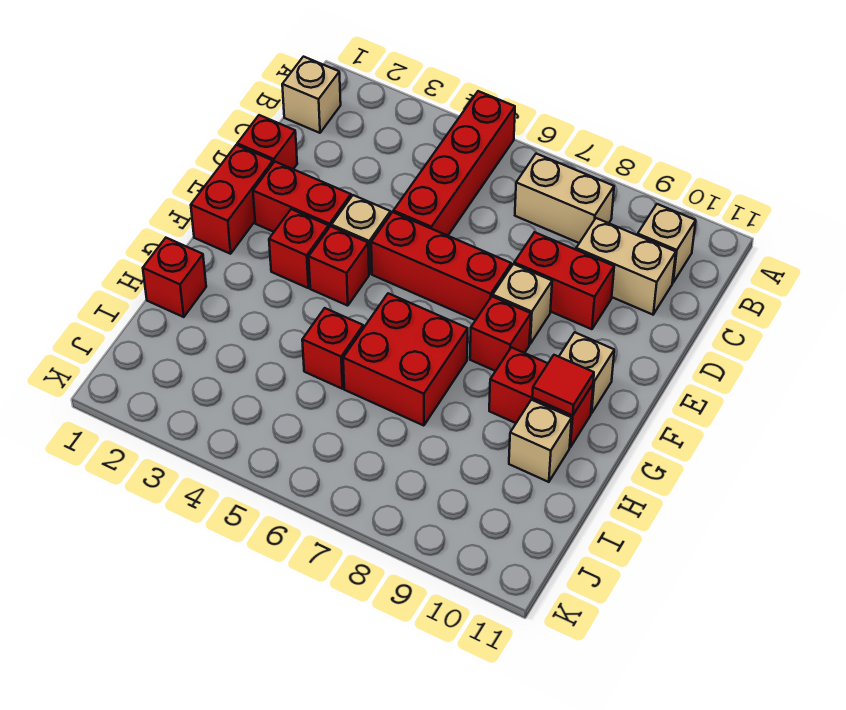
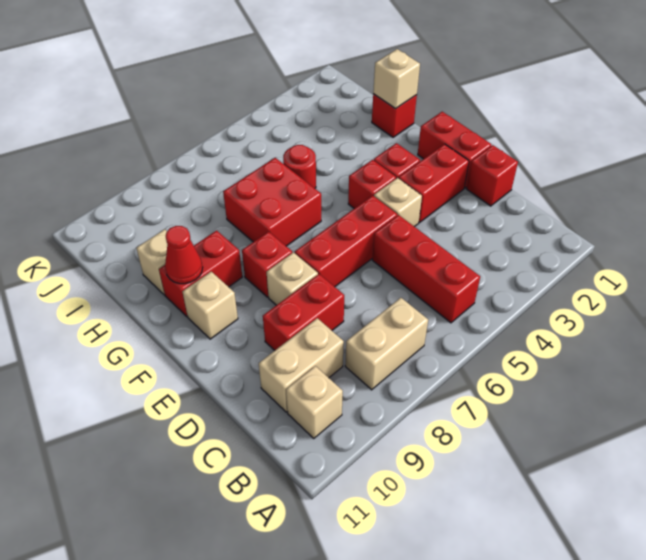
red 1x4 brick [393,91,515,236] -> red 1x3 brick [372,215,480,323]
tan 1x1 brick [282,57,341,133] -> tan 1x1 brick moved to [373,49,420,109]
red 1x1 tile [532,355,594,415] -> red 1x1 cone [165,226,203,284]
red 1x1 brick [302,308,363,389] -> red 1x1 round brick [283,145,316,188]

